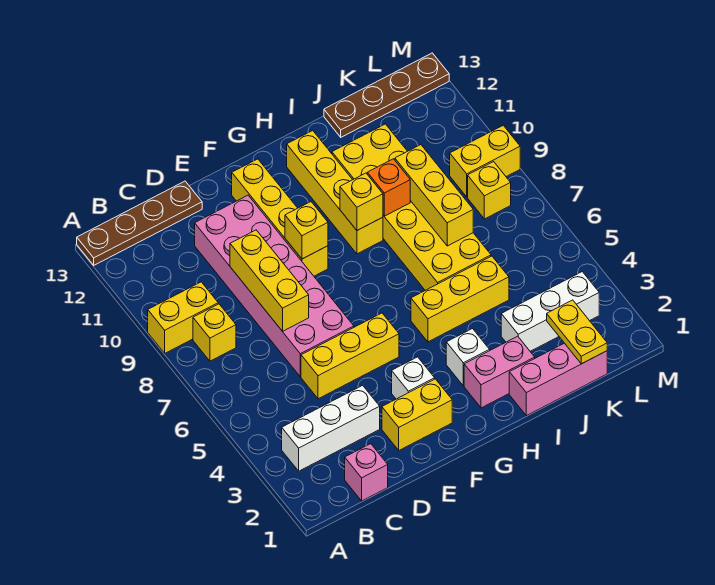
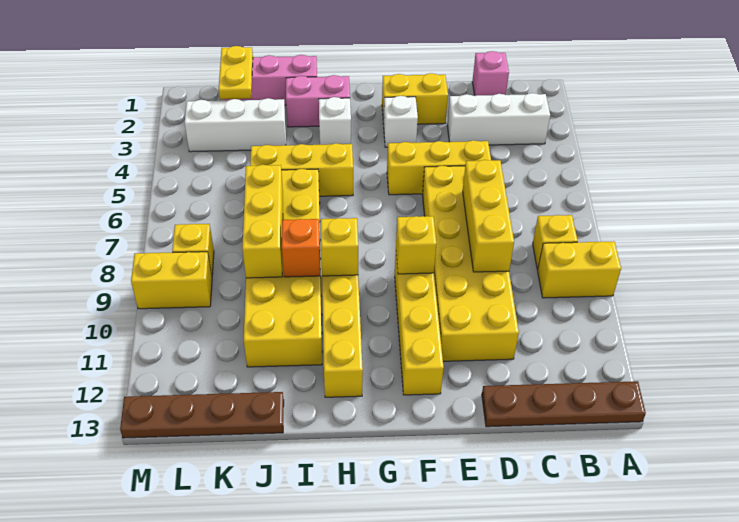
pink 2x6 brick [195,195,354,377] -> yellow 2x6 brick [423,166,519,361]

